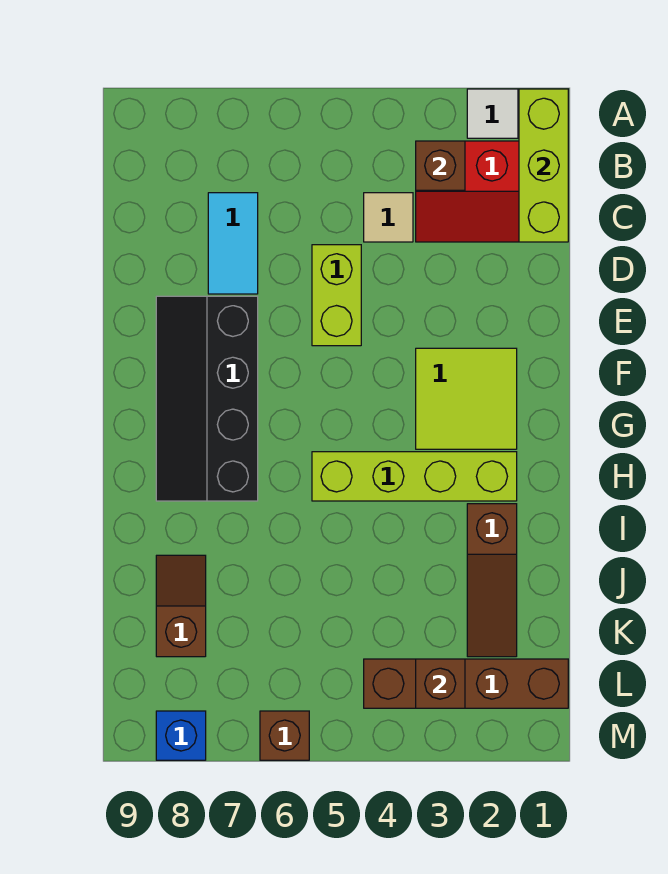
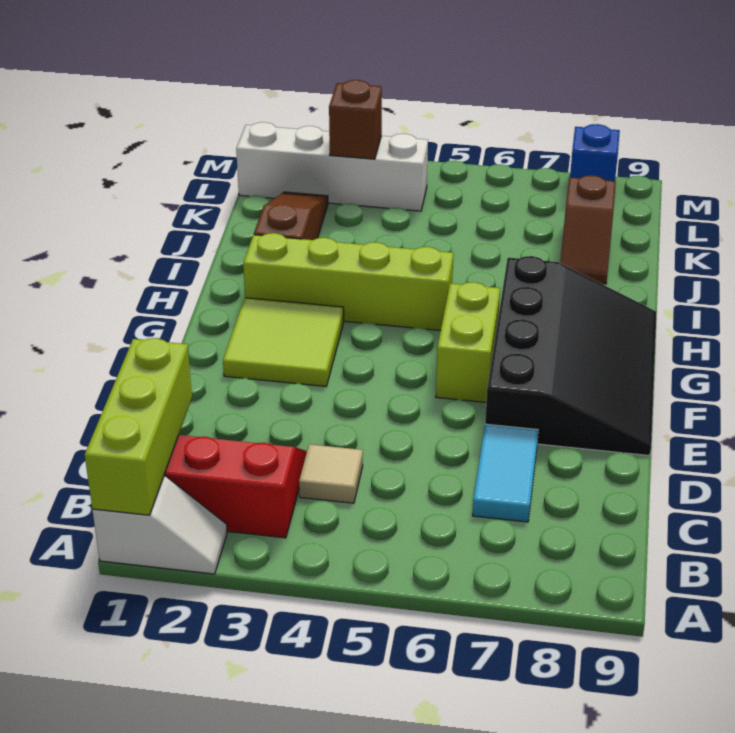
brown 1x1 brick [416,141,465,190] -> none
lime 1x2 brick [312,245,361,346] -> lime 1x2 brick moved to [436,282,500,402]
black 2x4 slope [156,296,258,501] -> black 3x4 slope [485,256,656,456]
brown 1x4 brick [364,659,568,708] -> white 1x4 brick [236,122,428,211]
brown 1x1 brick [260,711,309,760] -> none

